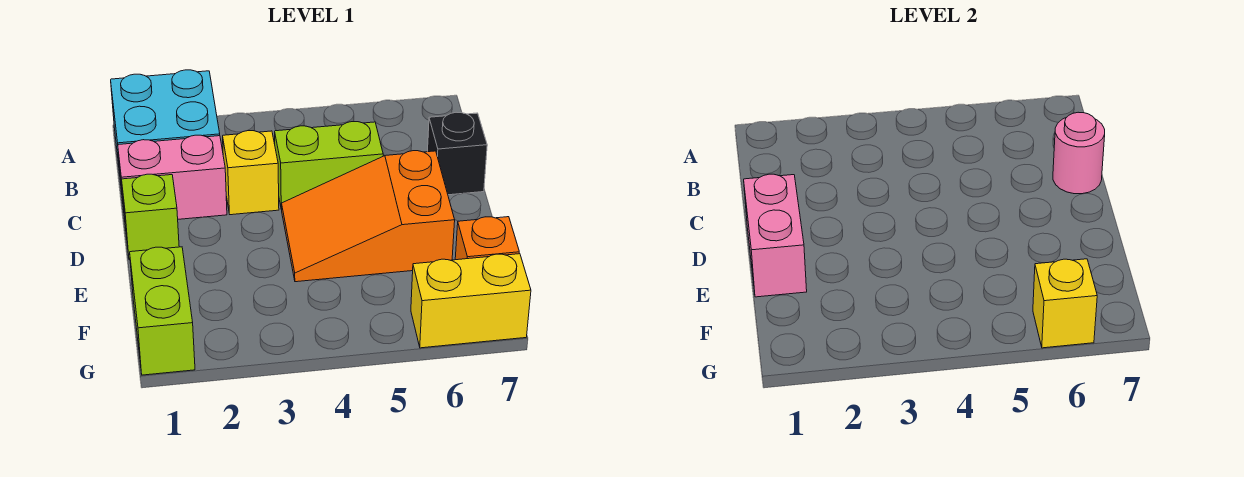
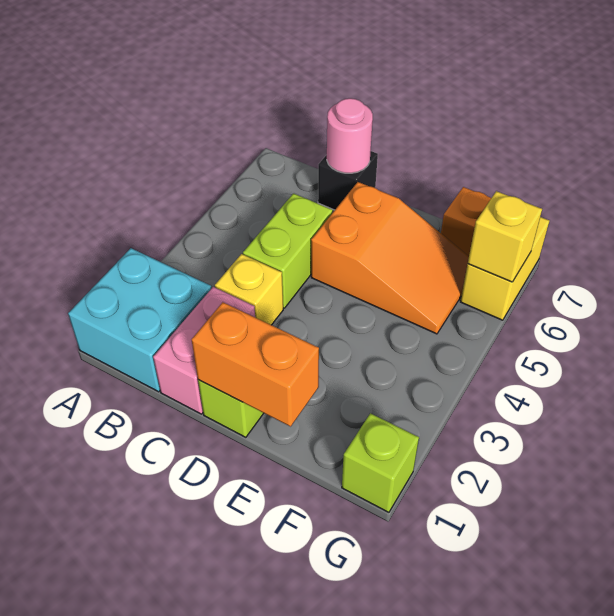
pink 1x2 brick [744,174,807,297] -> orange 1x2 brick [192,302,319,426]
orange 2x3 slope [282,151,455,282] -> orange 2x3 slope turned to [311,182,469,334]
lime 1x2 brick [130,247,195,375] -> lime 1x1 brick [342,413,419,512]

